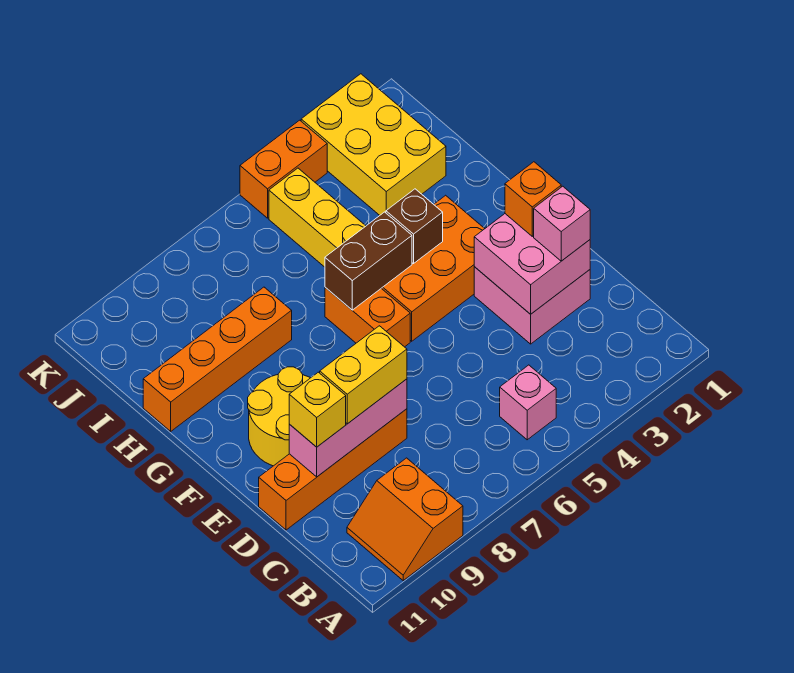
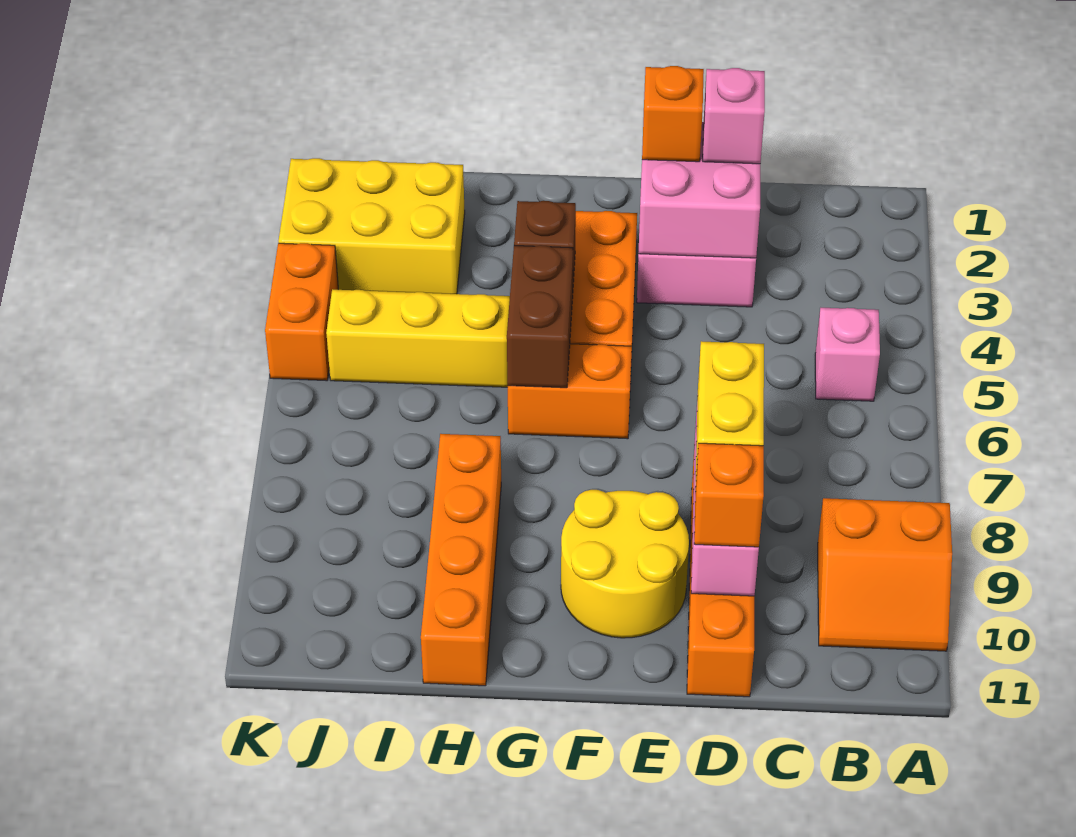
yellow 1x1 brick [289,372,346,447] -> orange 1x1 brick [694,443,764,547]

